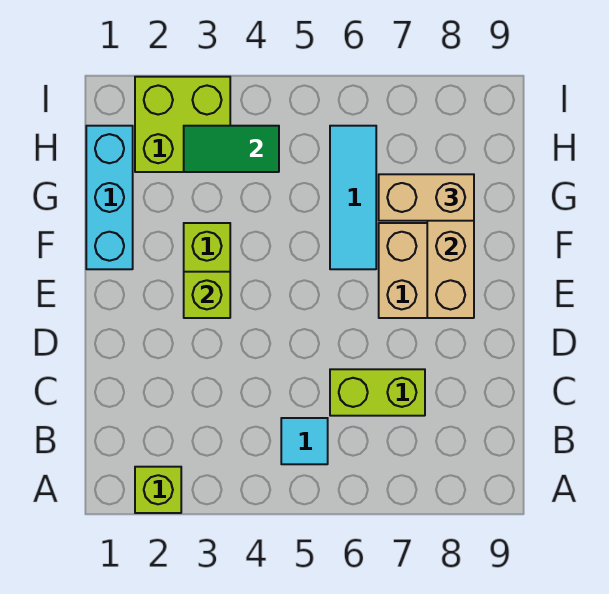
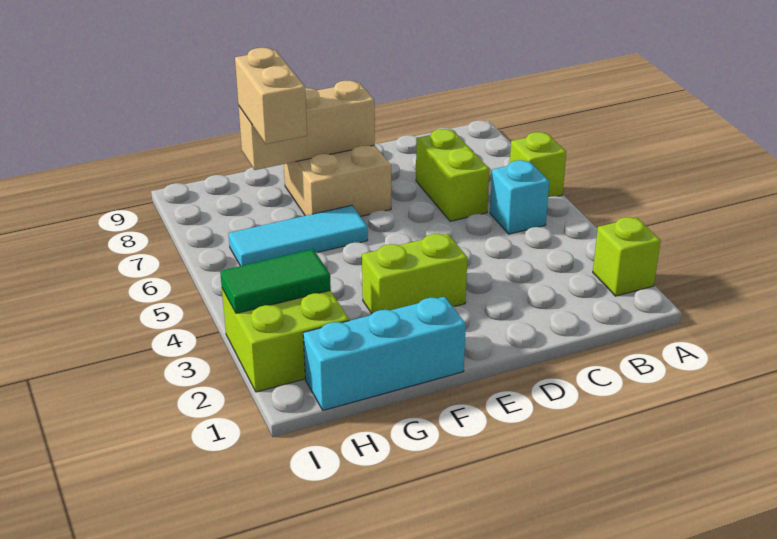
cyan 1x1 tile [281,418,328,464] -> cyan 1x1 brick [490,160,549,234]
lime 1x1 brick [184,272,230,318] -> lime 1x1 brick moved to [510,132,566,197]
green 1x2 tile [184,126,279,172] -> green 1x2 tile turned to [220,249,331,313]

